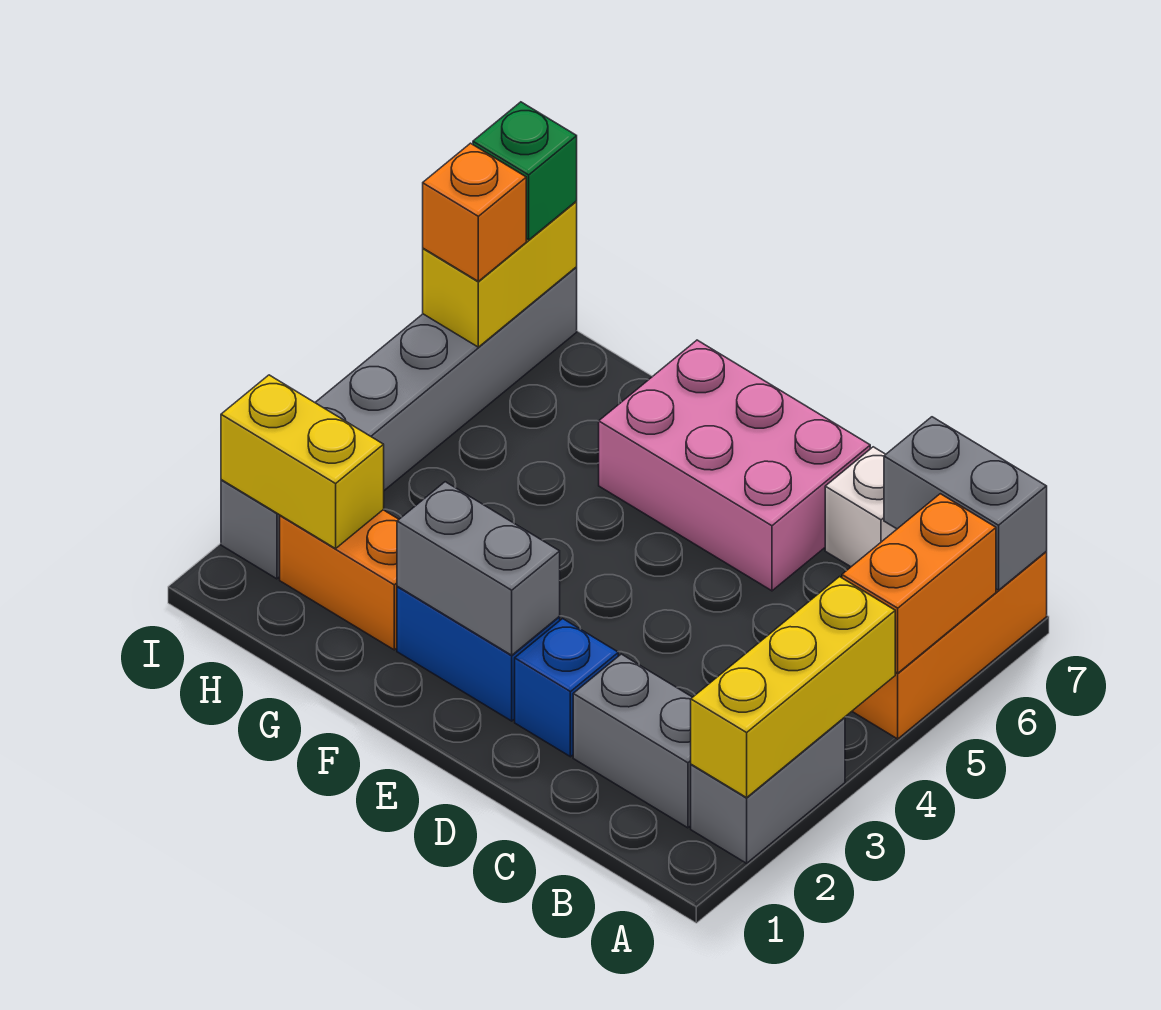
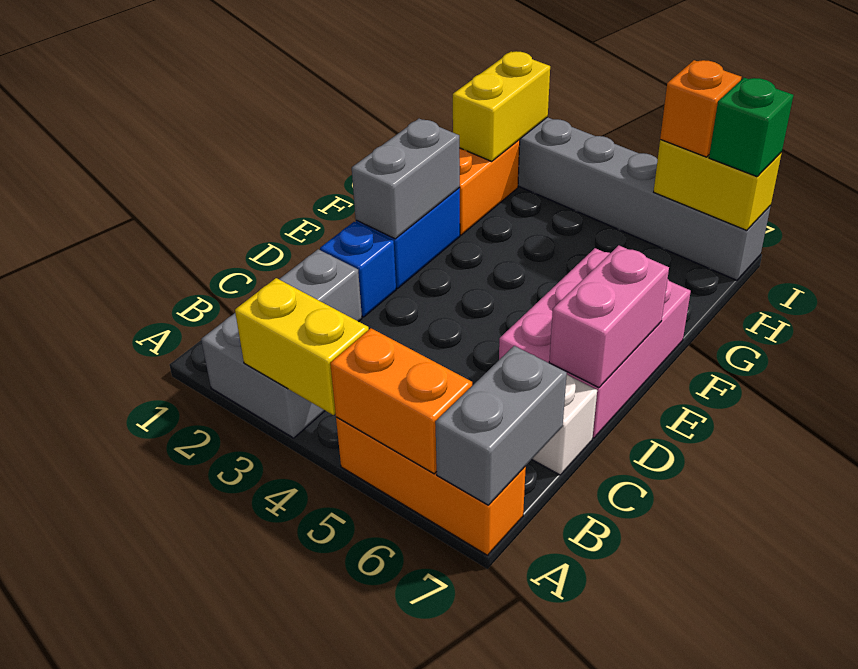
yellow 1x3 brick [691,577,895,798] -> yellow 1x2 brick [235,278,369,415]
none -> pink 1x2 brick [549,245,669,388]

